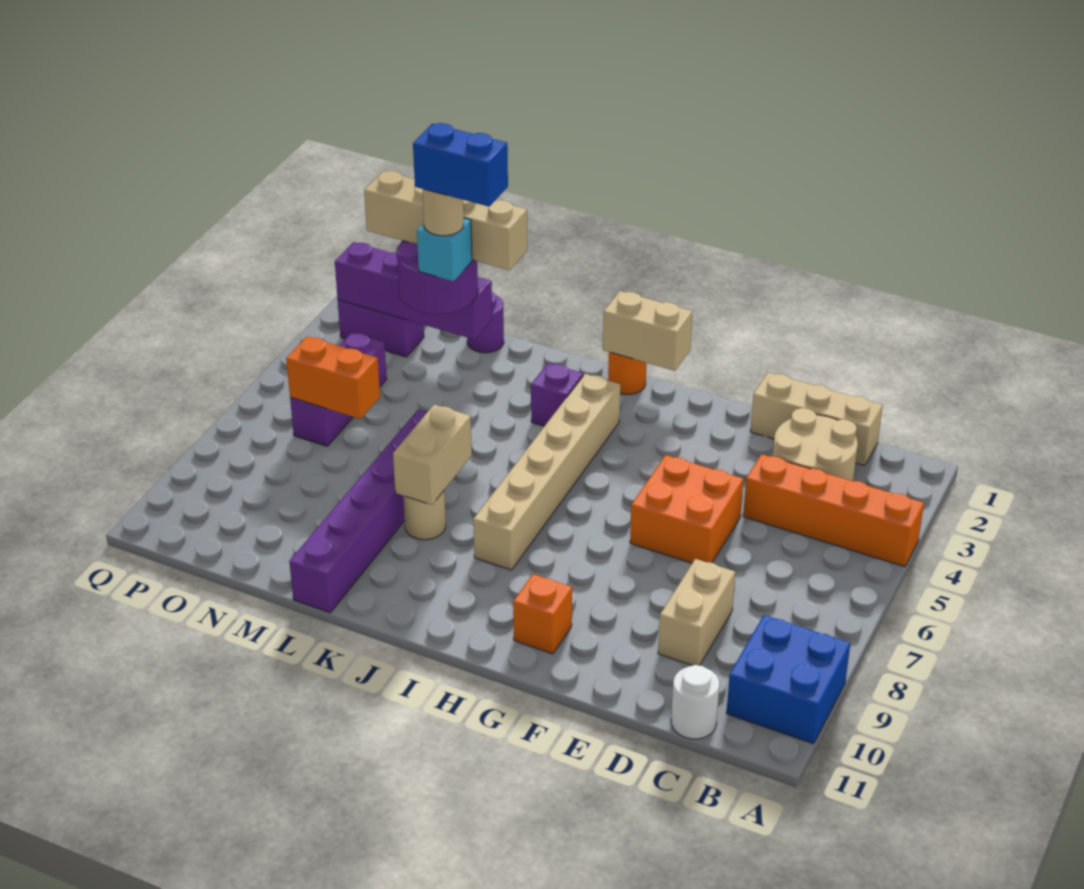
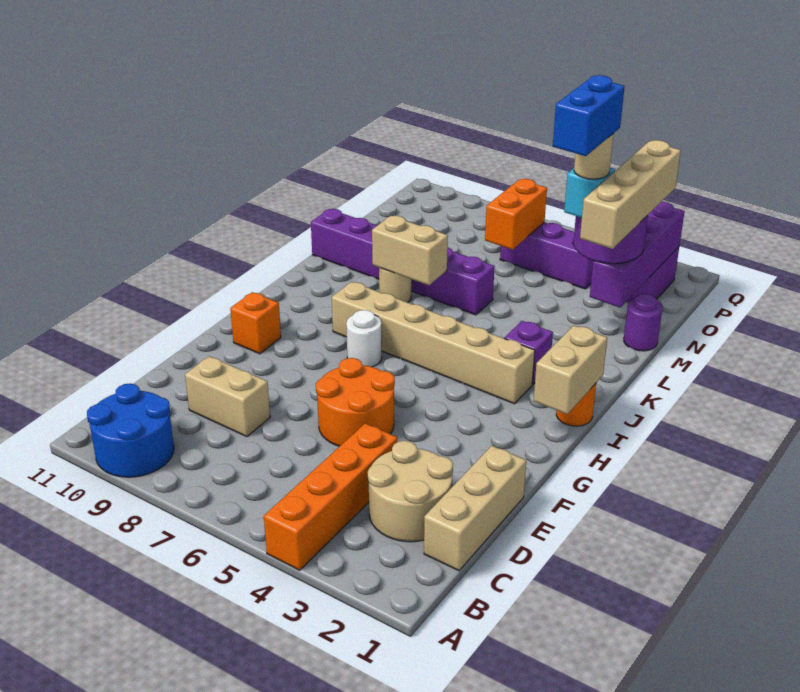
blue 2x2 brick [726,615,850,744] -> blue 2x2 round brick [87,383,174,477]
white 1x1 round brick [671,665,719,739] -> white 1x1 round brick moved to [346,310,382,367]
orange 2x2 brick [630,455,743,563] -> orange 2x2 round brick [316,358,395,446]

